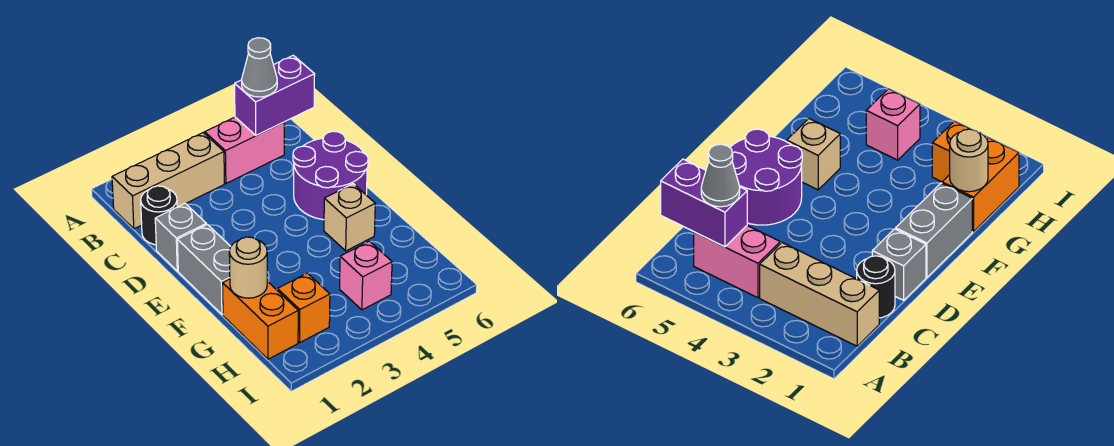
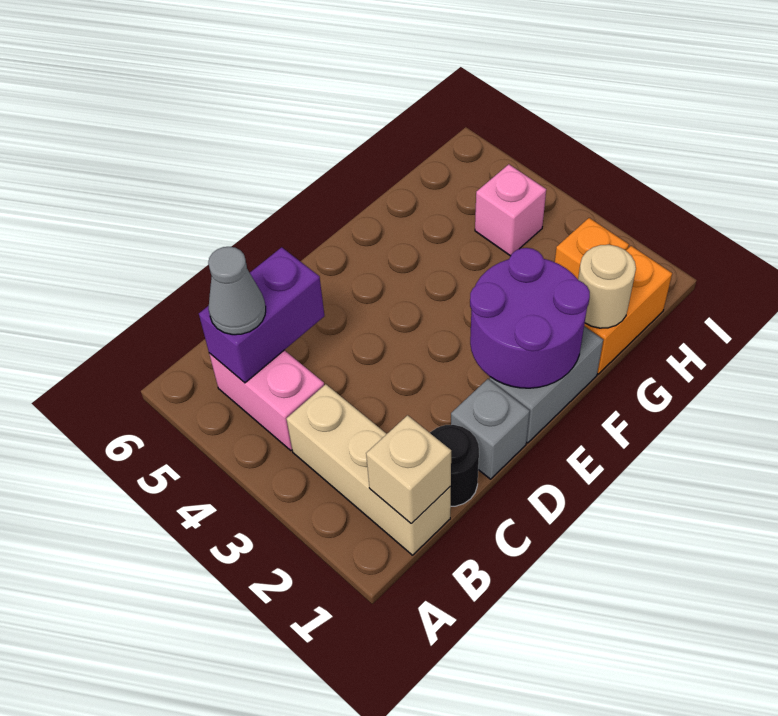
purple 1x2 brick [235,55,315,135] -> purple 1x2 brick turned to [199,247,324,383]
purple 2x2 round brick [293,131,368,220] -> purple 2x2 round brick moved to [470,248,590,388]
tan 1x1 brick [324,184,375,251] -> tan 1x1 brick moved to [366,415,451,524]

